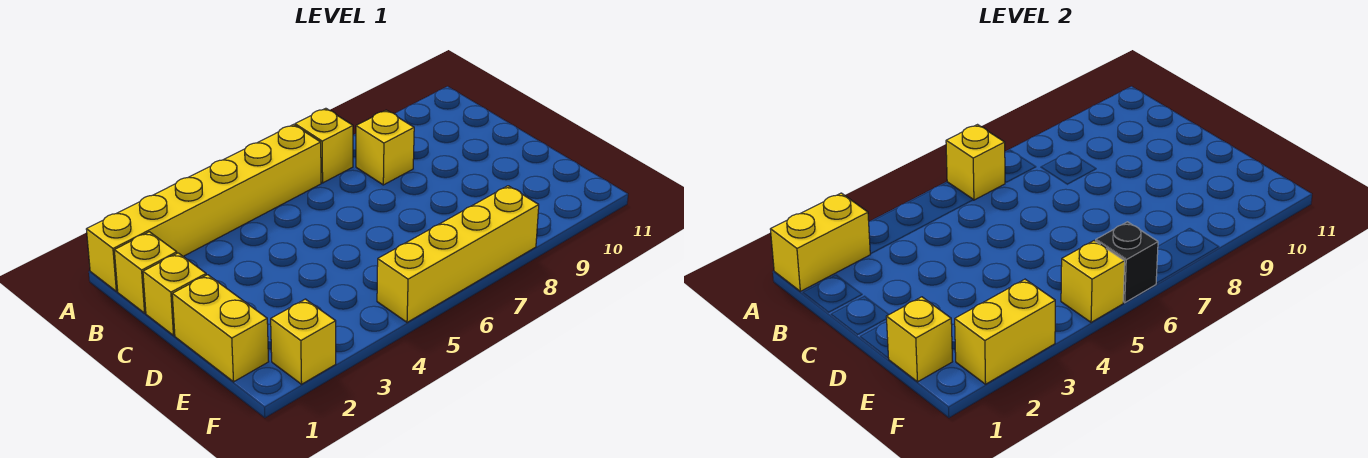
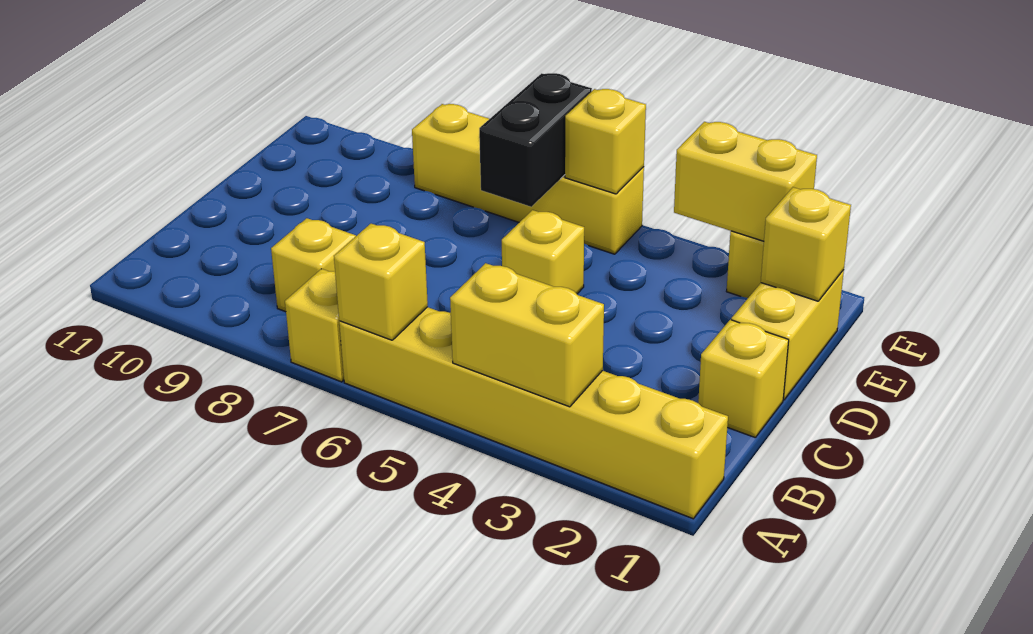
yellow 1x2 brick [770,193,870,291] -> yellow 1x2 brick moved to [450,263,604,407]
yellow 1x1 brick [114,232,177,313] -> yellow 1x1 brick moved to [502,210,584,294]
black 1x1 brick [1096,222,1158,303] -> black 1x2 brick [479,73,592,207]

